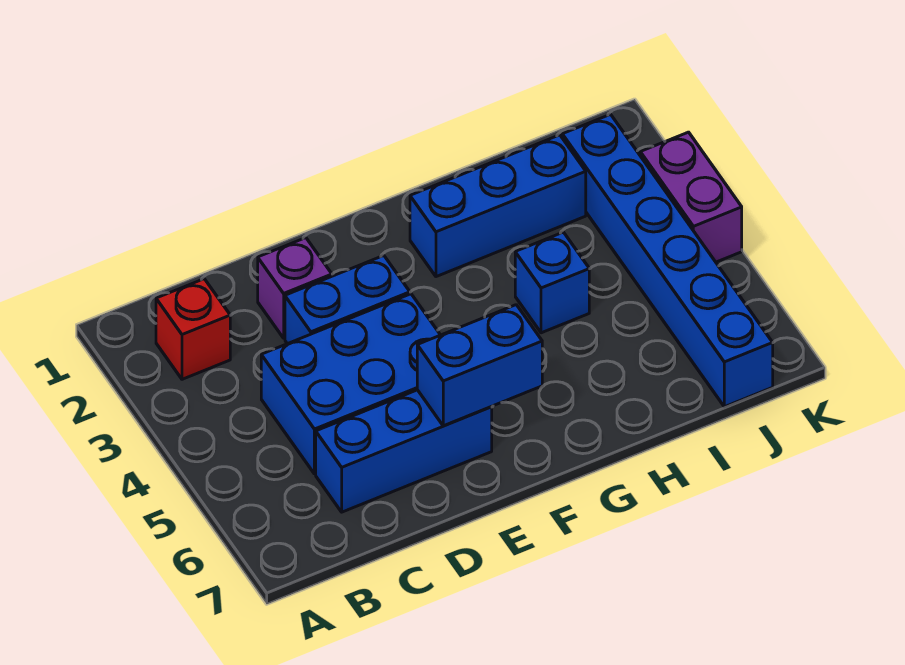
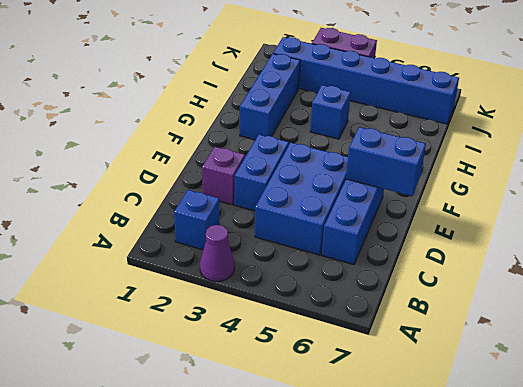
none -> purple 1x1 cone [200,225,235,281]
red 1x1 brick [156,279,230,379] -> blue 1x1 brick [174,190,220,250]
blue 1x2 brick [417,305,542,426] -> blue 1x2 brick turned to [346,127,426,196]

